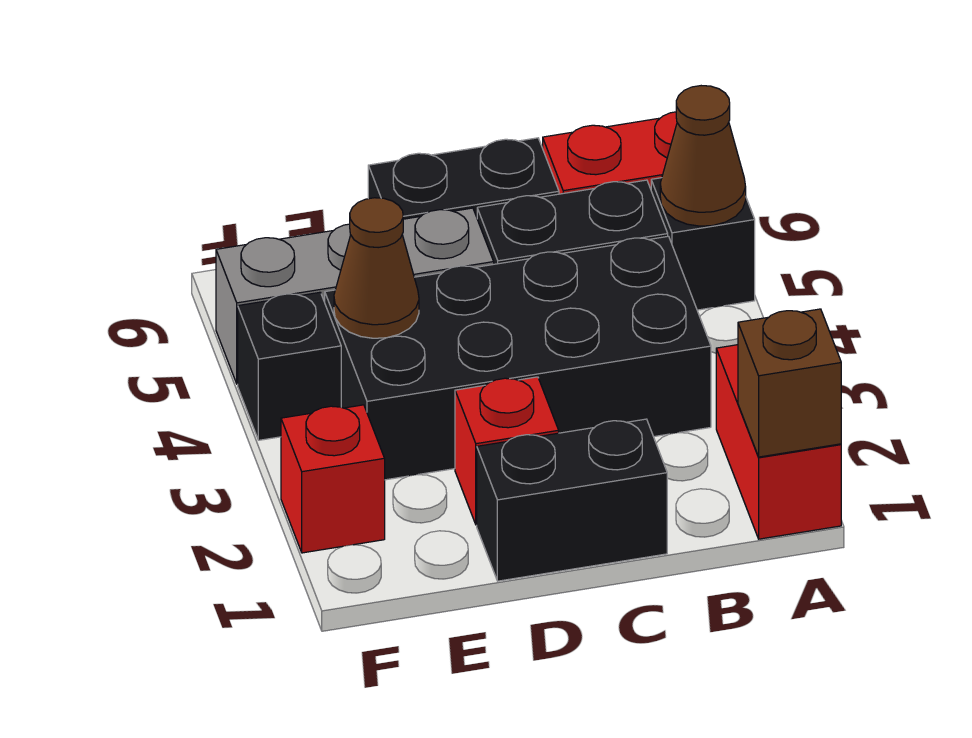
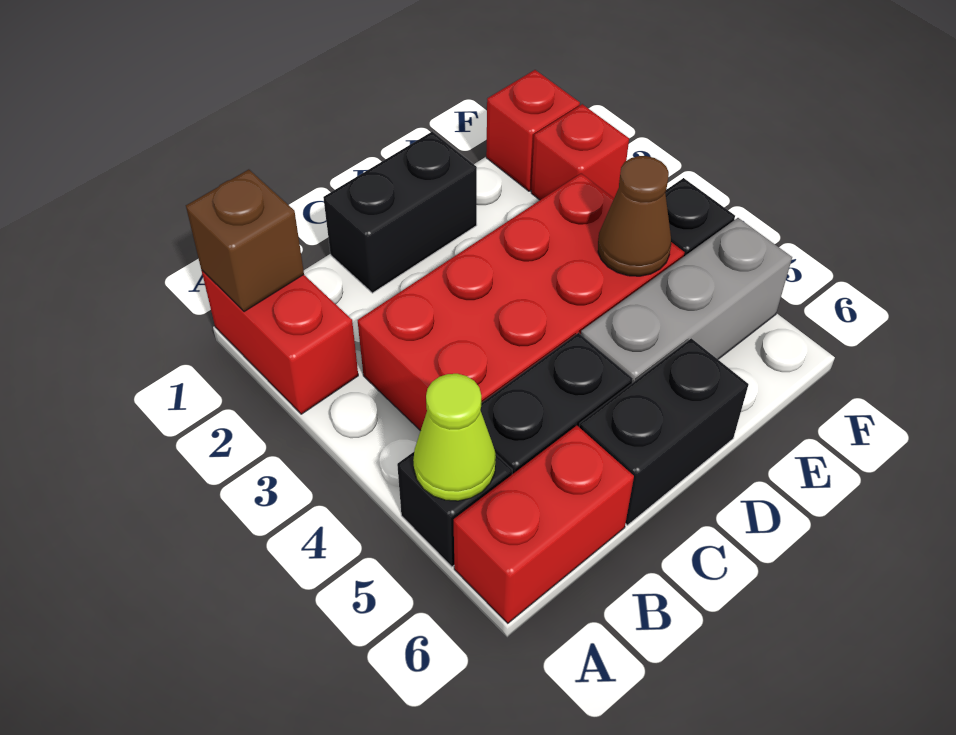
brown 1x1 cone [660,86,746,226] -> lime 1x1 cone [413,374,496,501]
black 2x4 brick [325,236,711,480] -> red 2x4 brick [358,174,684,431]
red 1x1 brick [455,377,559,525] -> red 1x1 brick moved to [486,70,580,191]

